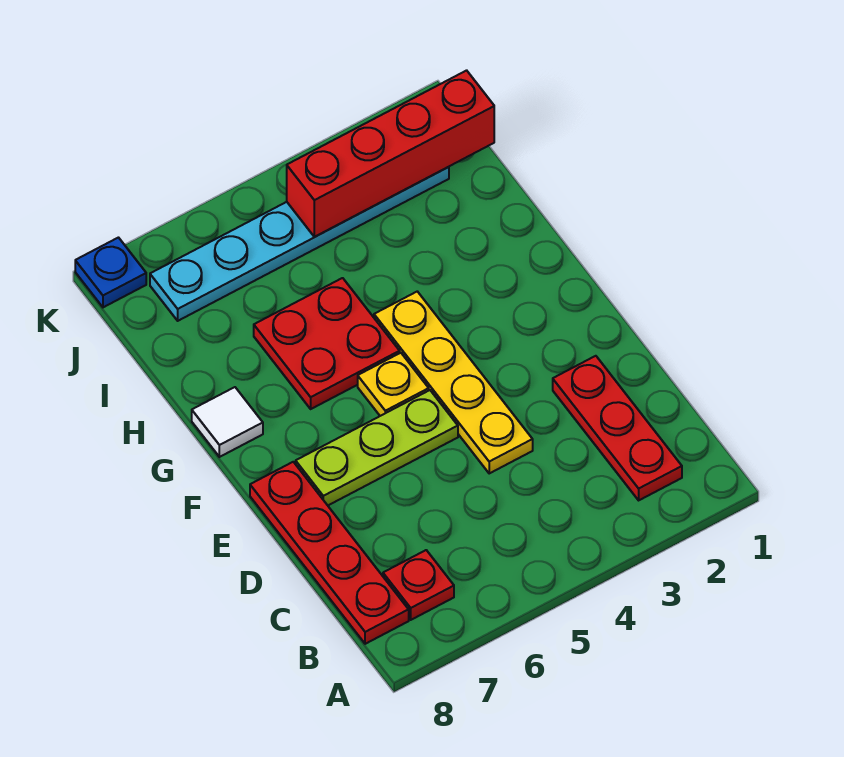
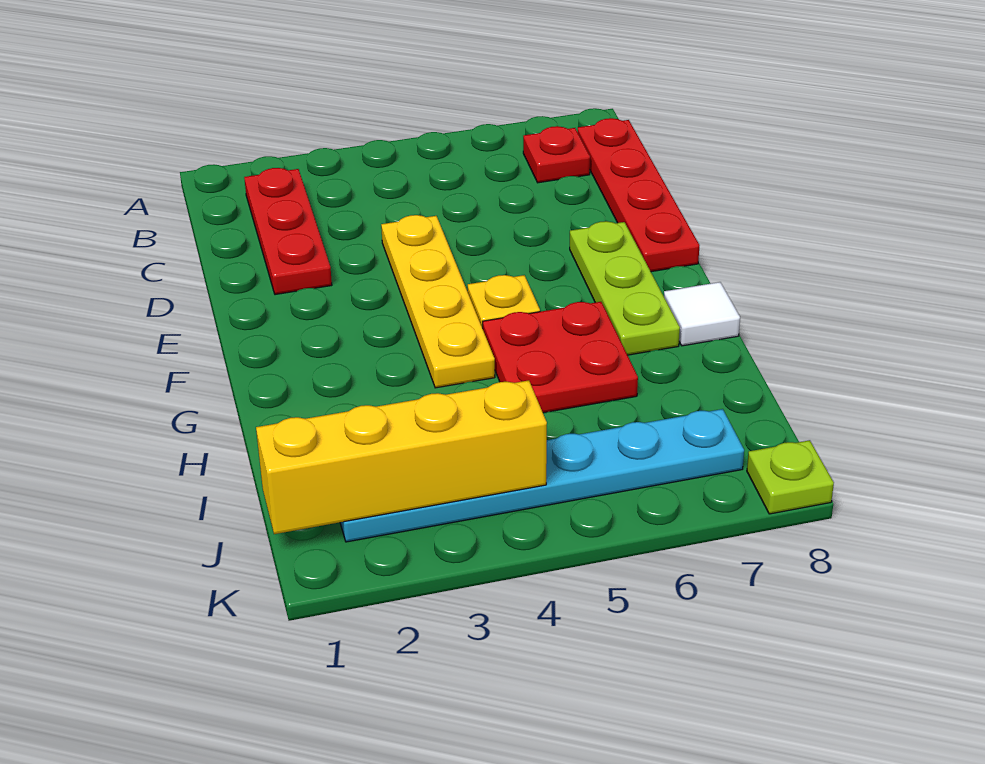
lime 1x3 plate [296,390,458,505] -> lime 1x3 plate turned to [570,221,680,355]
red 1x4 brick [287,70,494,237] -> yellow 1x4 brick [256,380,547,534]
blue 1x1 plate [75,238,146,307] -> lime 1x1 plate [747,440,834,514]

